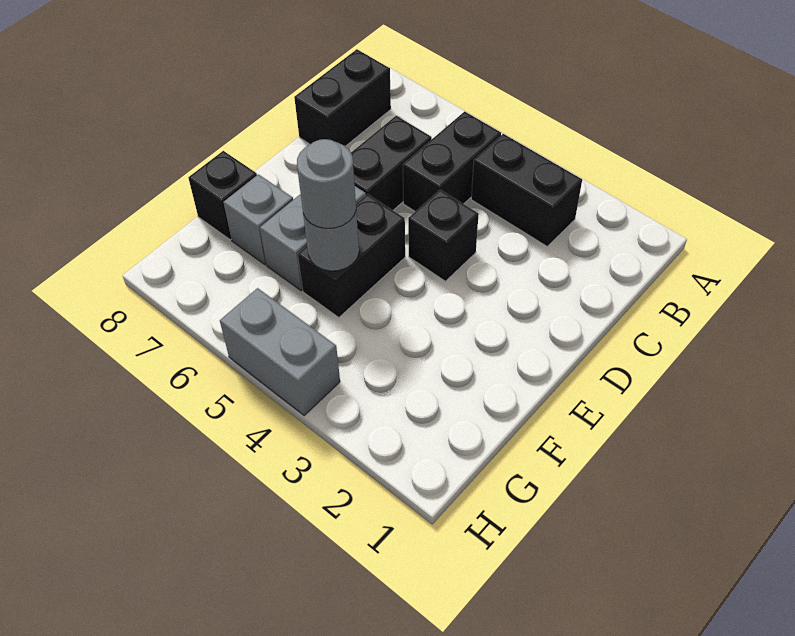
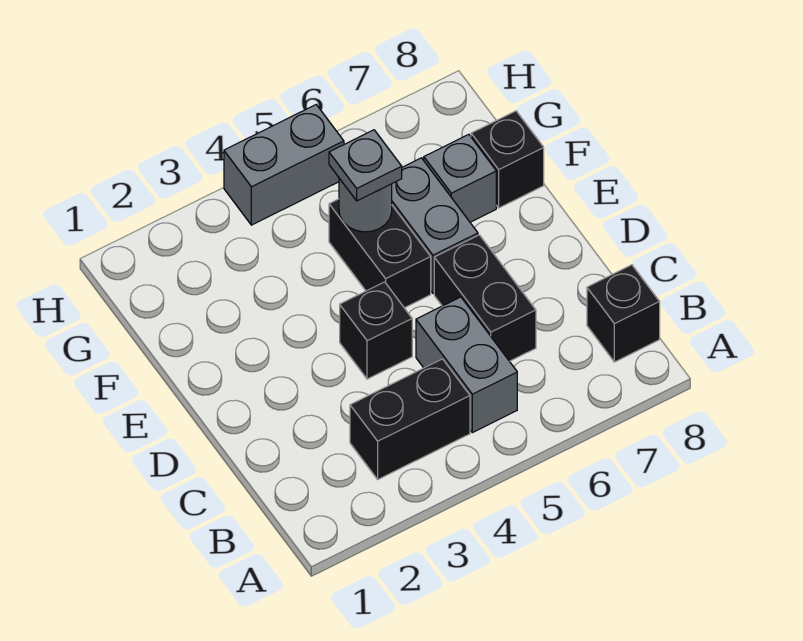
black 1x2 brick [403,111,501,212] -> grey 1x2 brick [416,297,517,433]
black 1x2 brick [294,49,391,146] -> black 1x1 brick [587,265,660,362]
grey 1x1 round brick [297,139,356,229] -> grey 1x1 plate [329,130,402,201]

